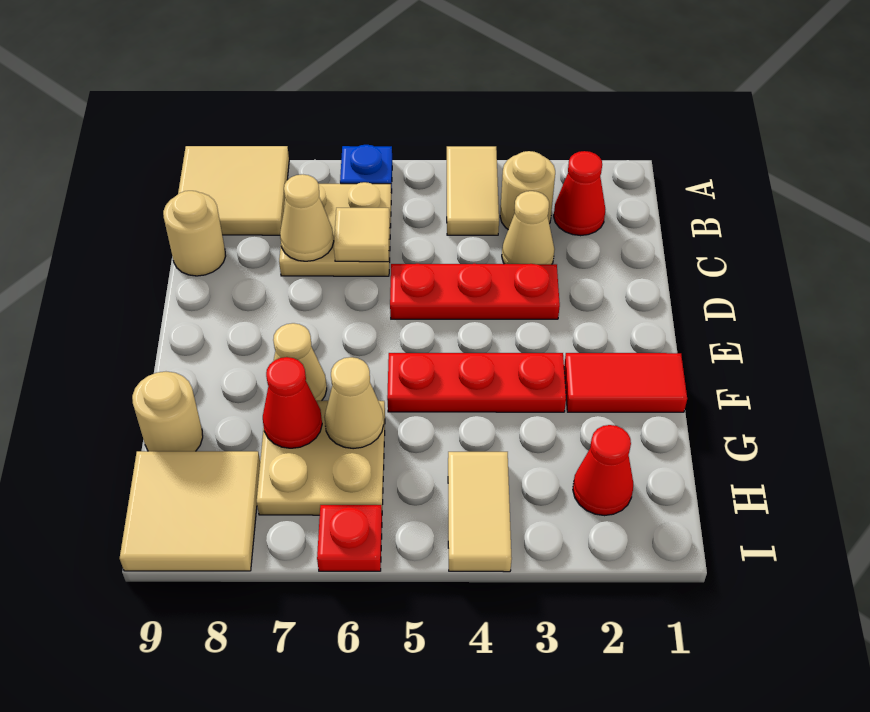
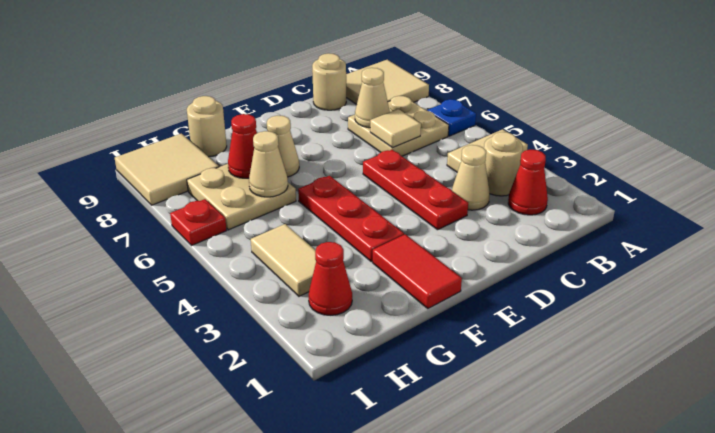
tan 1x2 tile [448,452,512,572] -> tan 1x2 tile turned to [251,224,316,296]

